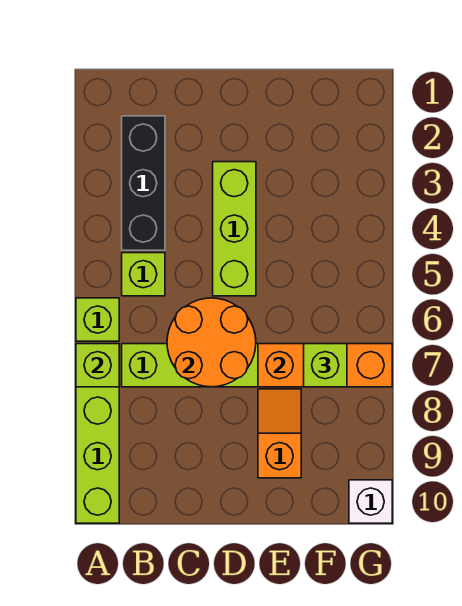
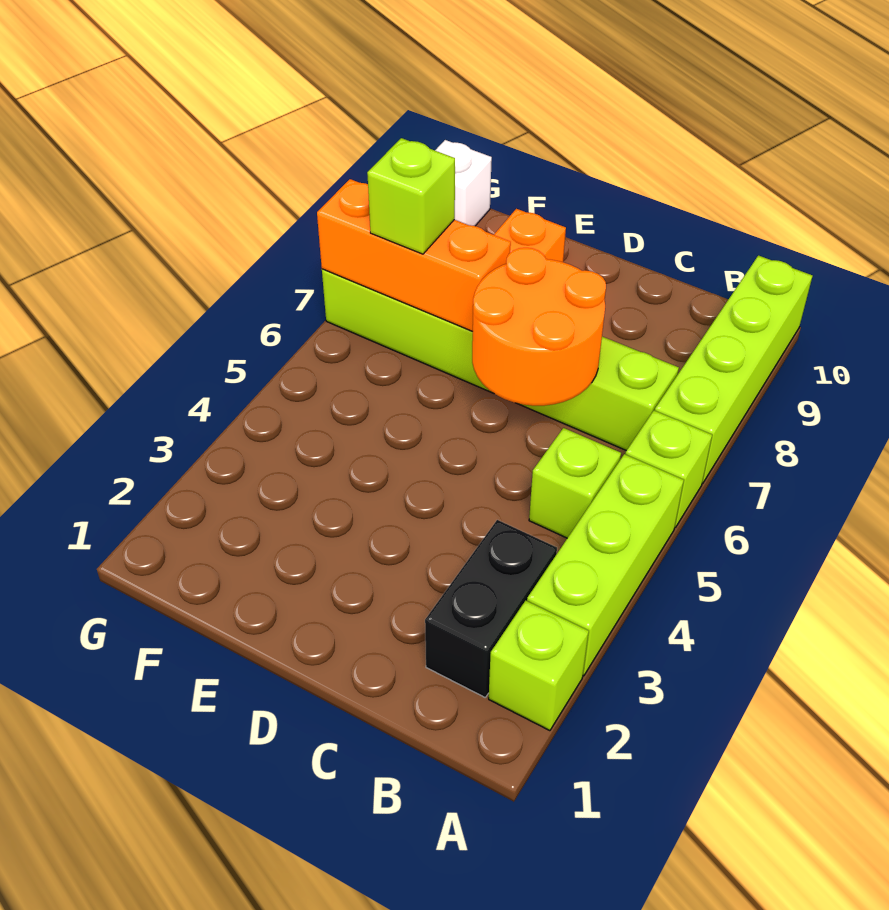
lime 1x1 brick [76,344,119,387] -> lime 1x1 brick moved to [489,601,589,731]
black 1x3 brick [122,116,165,250] -> black 1x2 brick [425,520,557,697]
lime 1x3 brick [213,162,256,296] -> lime 1x3 brick moved to [527,454,684,676]

